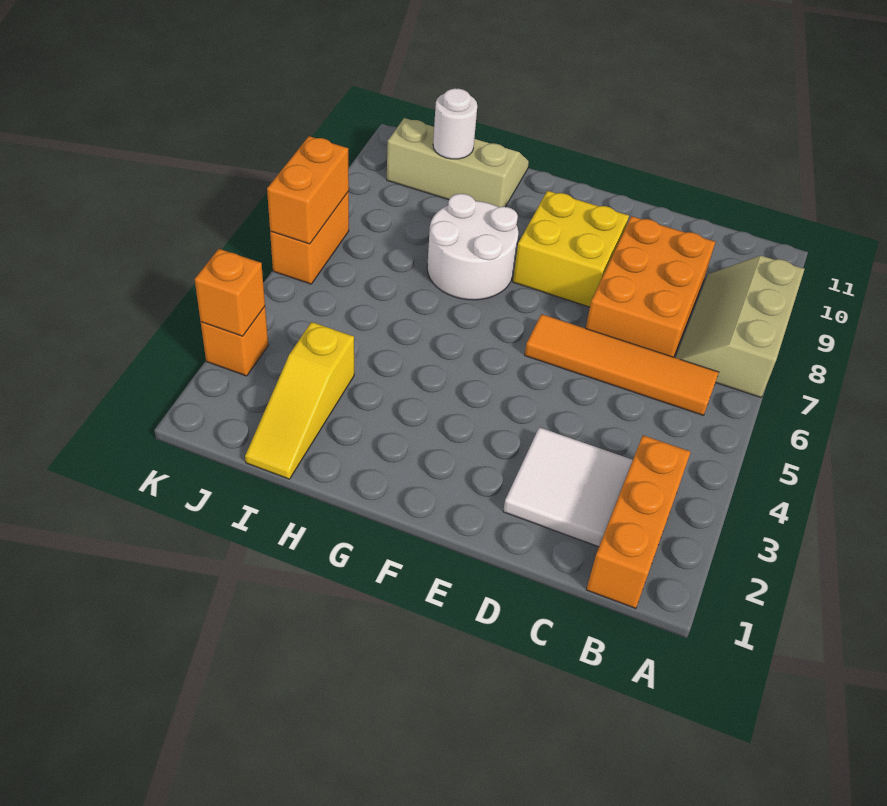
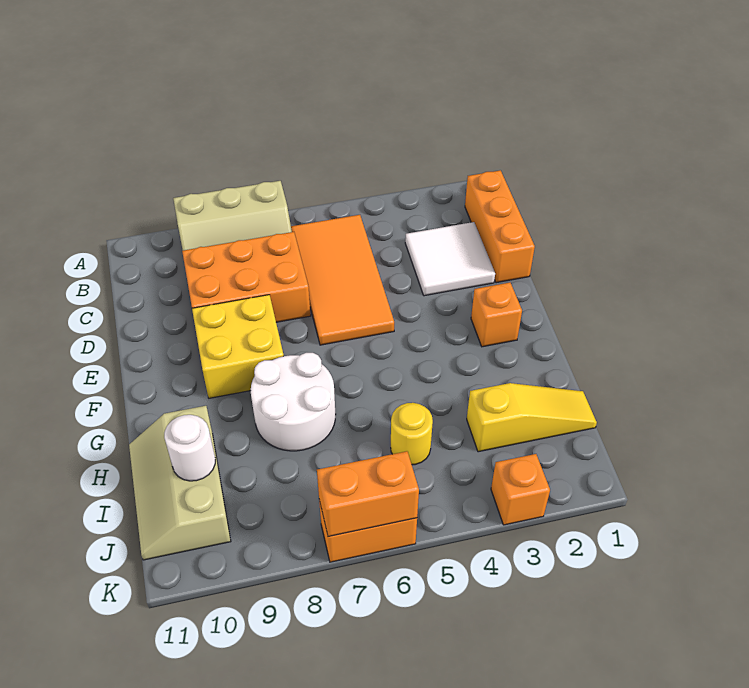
orange 1x3 brick [586,435,691,608] -> orange 1x3 brick turned to [465,170,535,283]
orange 1x4 tile [525,314,719,415] -> orange 2x4 tile [291,215,394,345]
none -> yellow 1x1 round brick [391,403,433,465]
orange 1x1 brick [195,249,265,336] -> orange 1x1 brick moved to [471,283,522,347]

